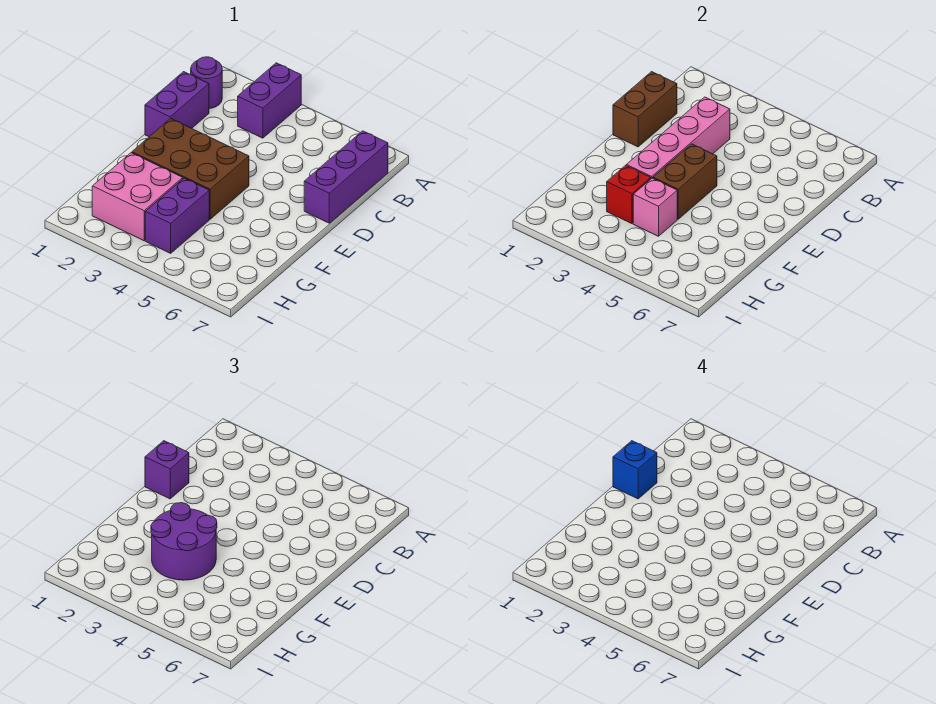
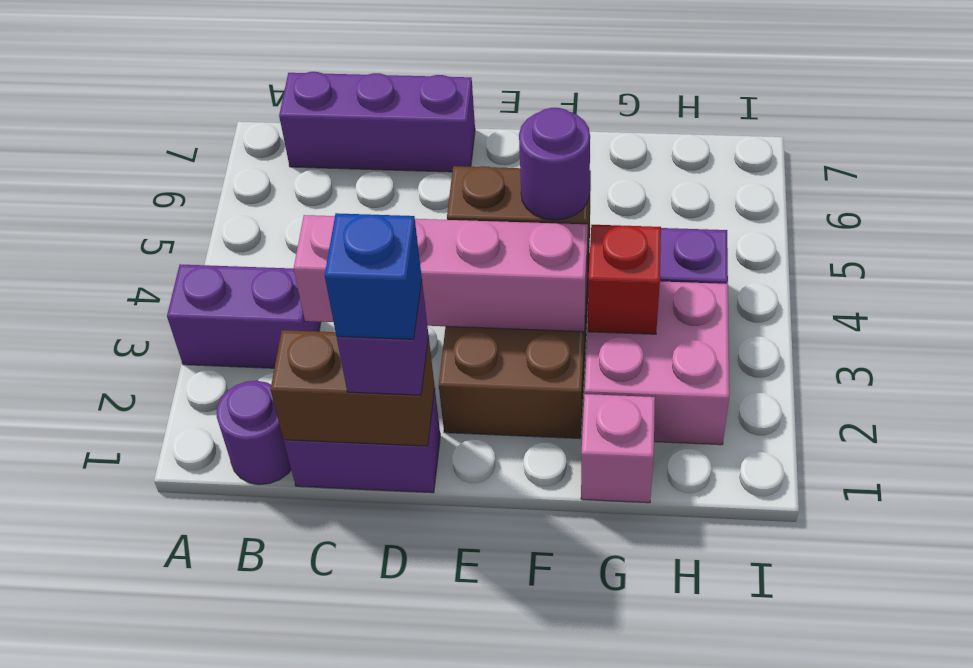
purple 2x2 round brick [151,503,217,580] -> purple 1x1 round brick [519,108,590,220]
pink 1x1 brick [633,178,677,236] -> pink 1x1 brick moved to [581,394,655,503]

